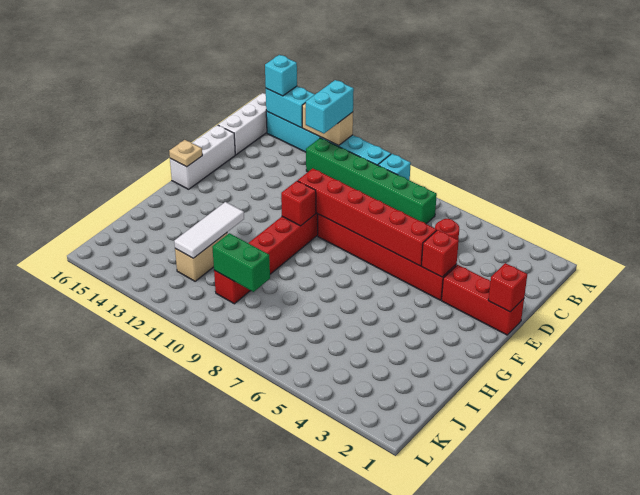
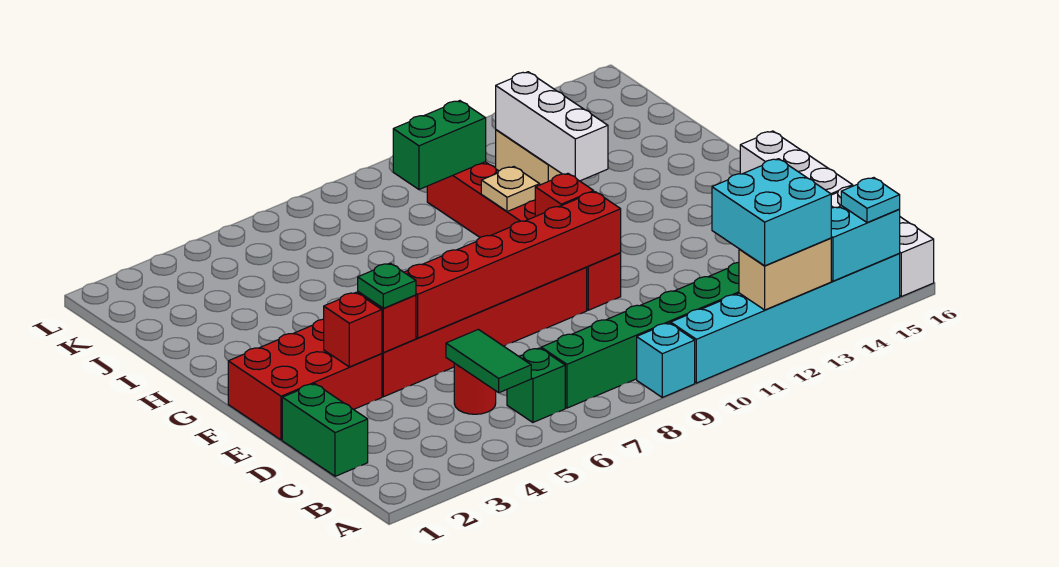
cyan 1x2 brick [306,80,354,134] -> cyan 2x2 brick [712,159,831,266]
cyan 1x1 brick [265,55,297,96] -> cyan 1x1 plate [841,178,900,223]
none -> green 1x2 tile [446,329,531,393]
none -> green 1x1 brick [507,348,565,422]
none -> green 1x2 brick [282,384,368,476]
red 1x3 brick [442,265,524,335] -> red 2x3 brick [228,319,382,440]
red 1x1 brick [488,263,527,312] -> red 1x1 brick moved to [324,293,382,367]
none -> green 1x1 plate [358,263,416,308]
tan 1x1 plate [169,140,202,167] -> tan 1x1 plate moved to [481,167,540,212]
white 1x3 tile [174,202,244,258] -> white 1x3 brick [496,72,608,181]

